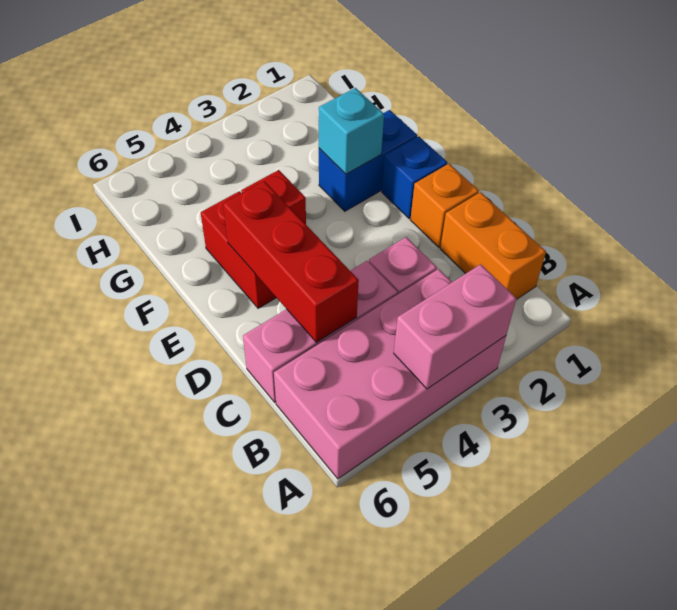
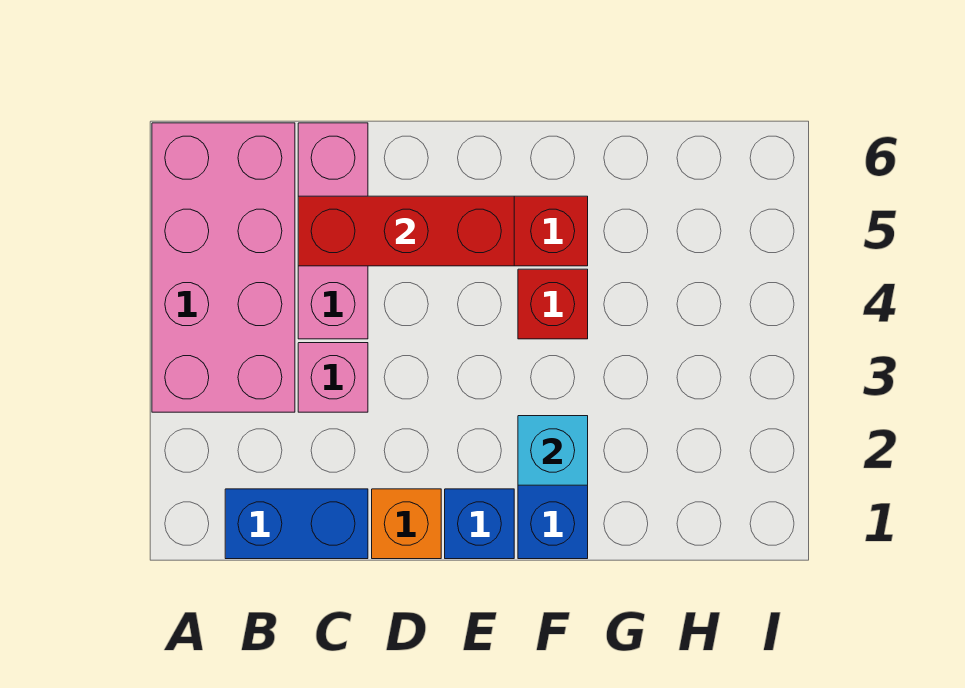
pink 1x2 brick [394,264,516,389] -> none
orange 1x2 brick [440,192,546,299] -> blue 1x2 brick [225,489,368,559]

